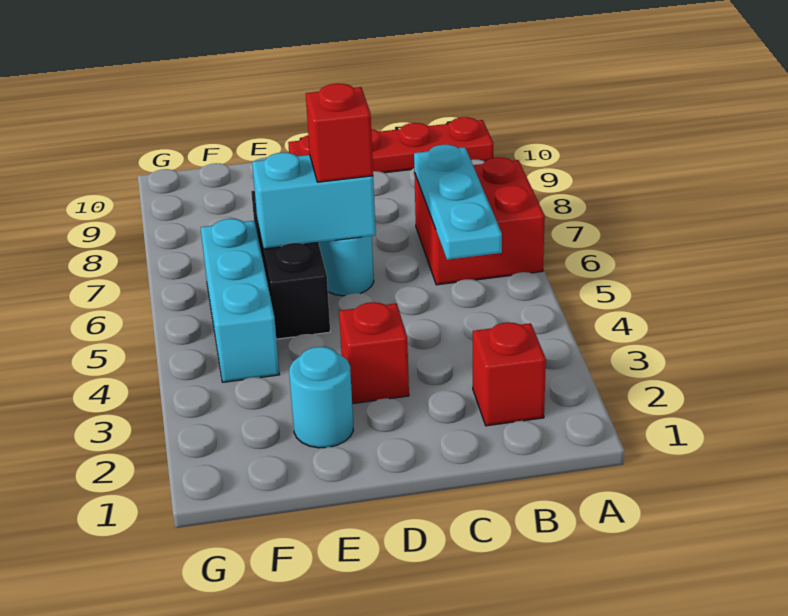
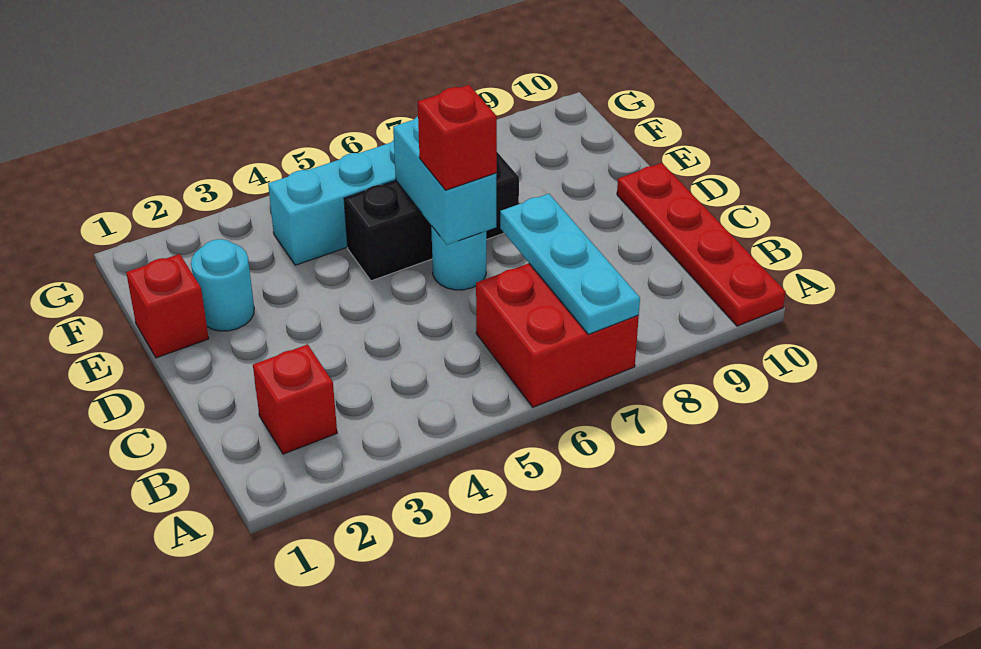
cyan 1x3 plate [414,145,502,260] -> cyan 1x3 plate turned to [500,194,640,334]
red 1x1 brick [339,302,409,404] -> red 1x1 brick moved to [126,254,209,358]

